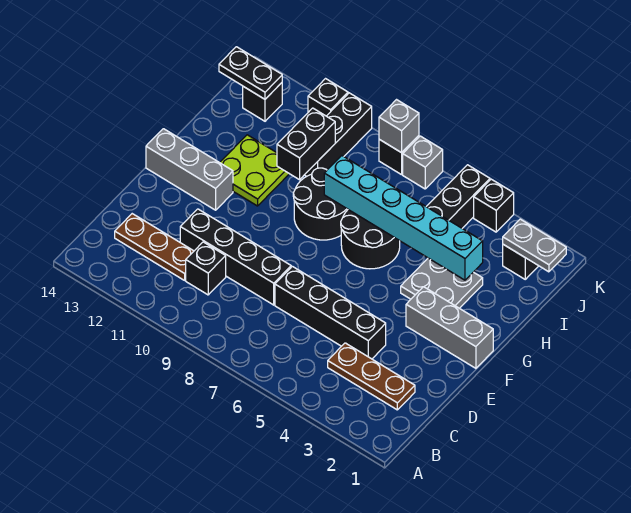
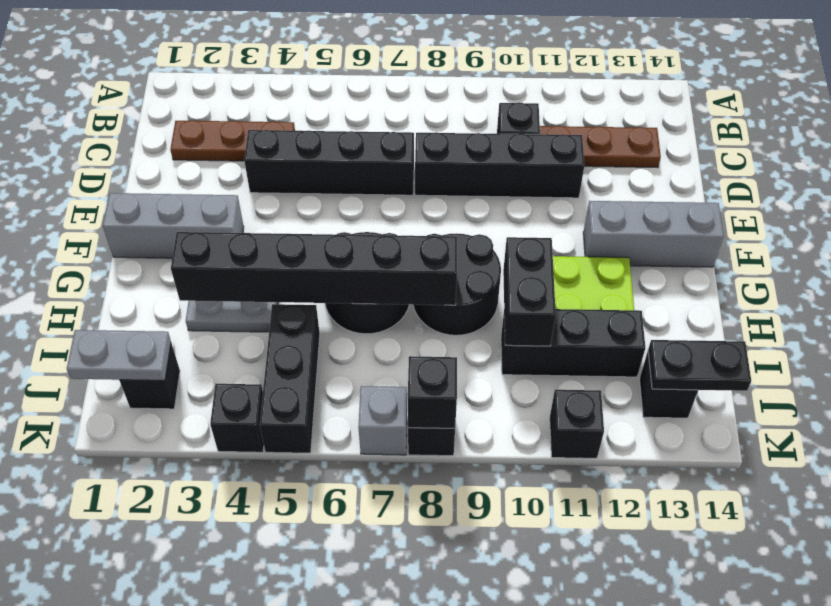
cyan 1x6 brick [324,156,483,280] -> black 1x6 brick [171,232,457,305]
black 1x3 brick [305,93,372,176] -> black 1x3 brick turned to [501,309,645,377]
grey 1x1 brick [379,100,419,153] -> black 1x1 brick [408,356,457,428]

